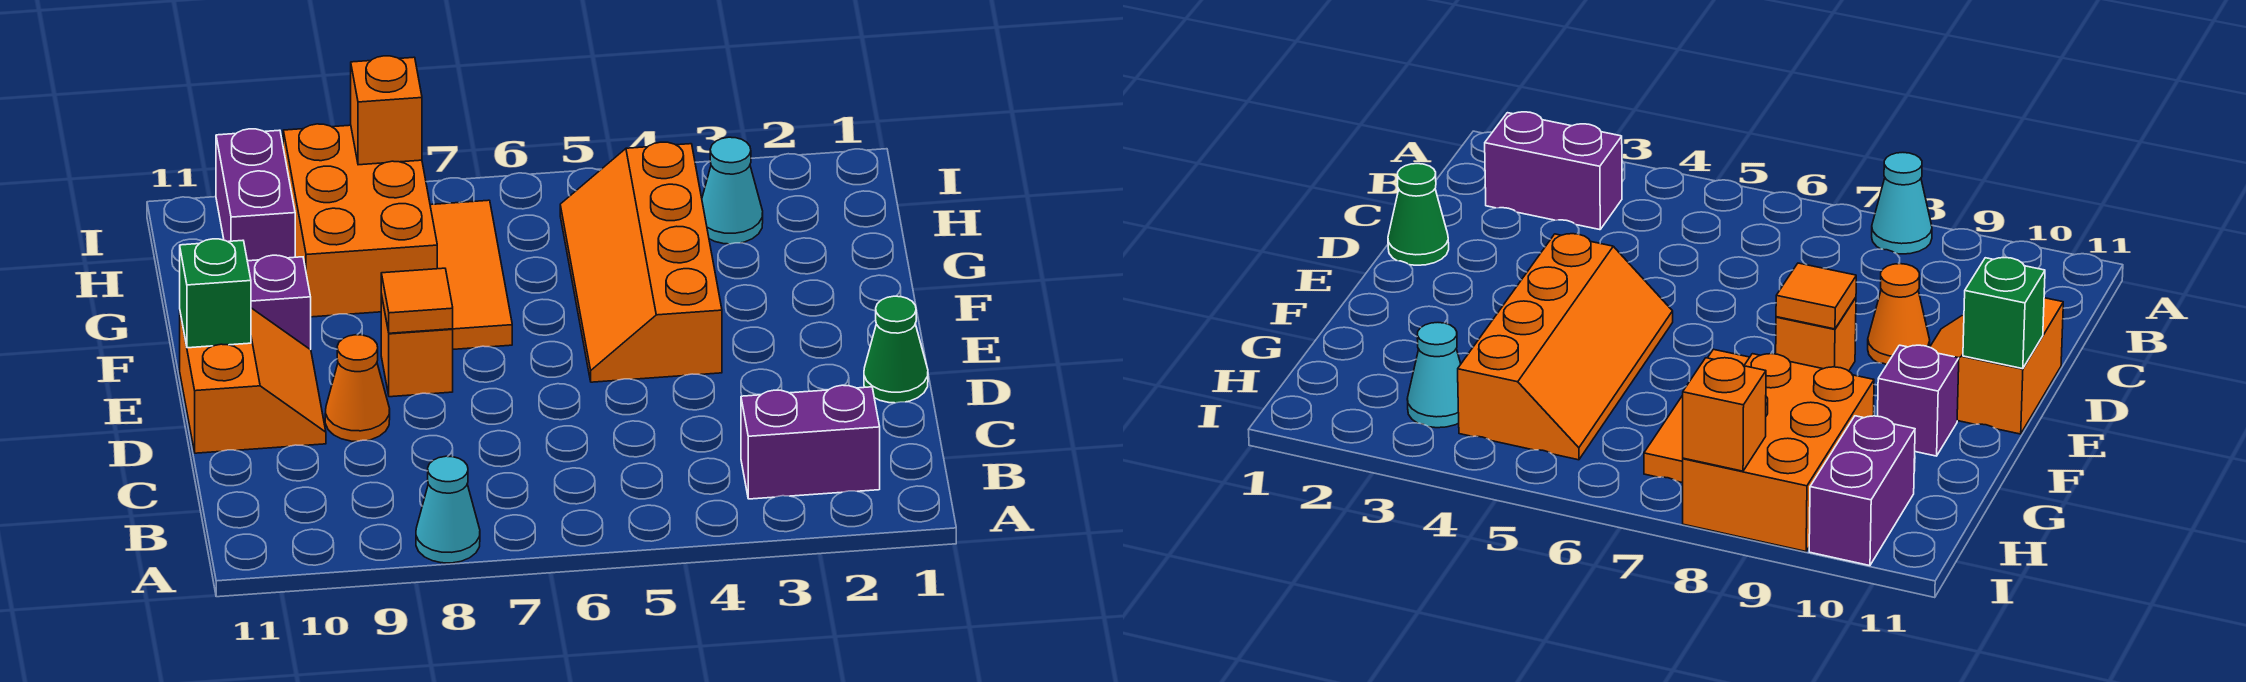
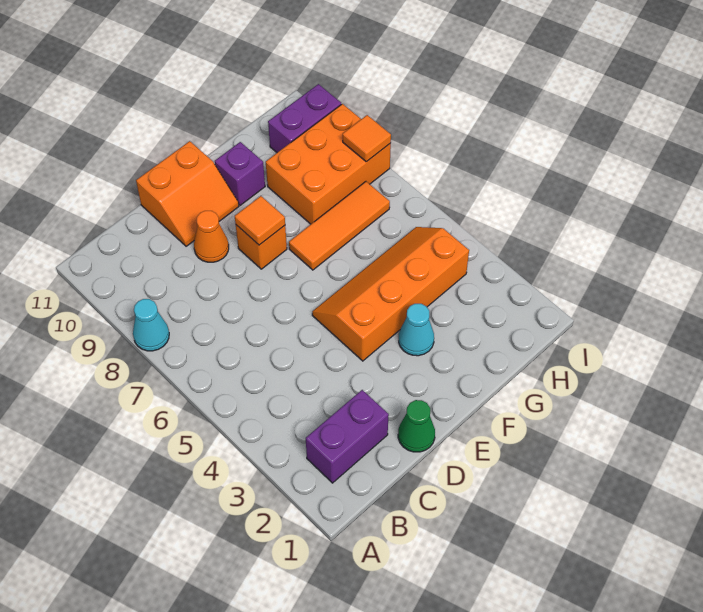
purple 1x2 brick [741,385,880,499] -> purple 1x2 brick turned to [306,390,389,483]
green 1x1 brick [180,239,251,348] -> none
cyan 1x1 cone [702,137,763,244] -> cyan 1x1 cone moved to [399,304,434,356]
orange 1x1 brick [351,56,422,165] -> orange 1x1 tile [343,115,391,162]

